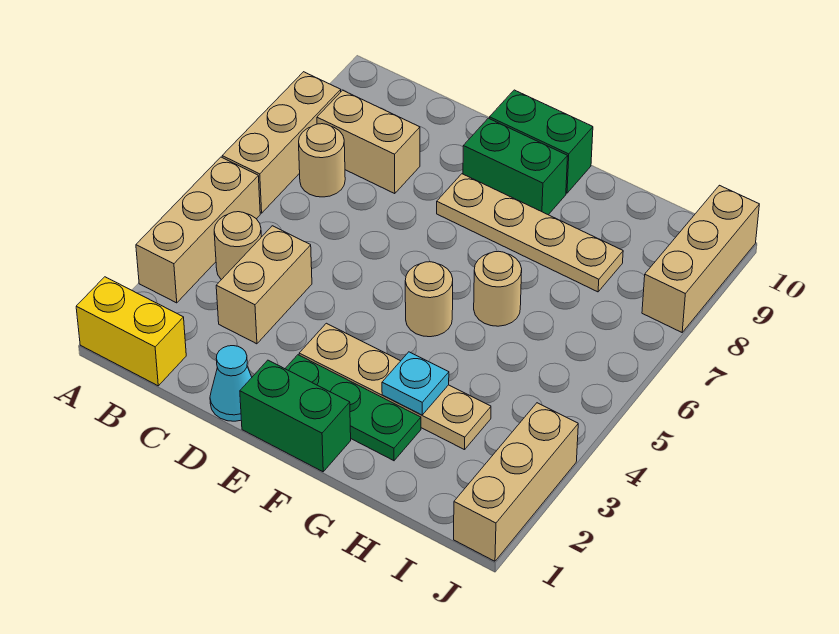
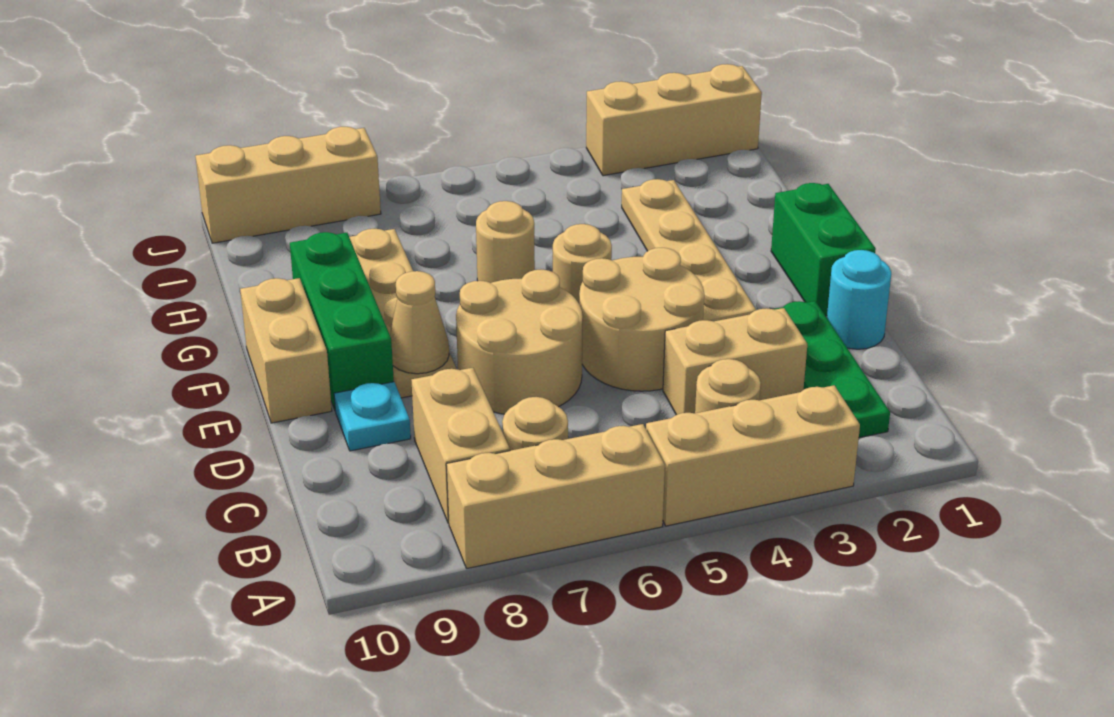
yellow 1x2 brick [76,277,186,386] -> none
cyan 1x1 cone [210,346,252,421] -> cyan 1x1 round brick [827,250,891,349]
none -> tan 2x2 round brick [579,248,704,391]
none -> tan 2x2 round brick [456,269,583,414]
green 1x3 plate [285,355,421,461] -> green 1x3 plate moved to [774,301,890,438]
none -> tan 1x1 cone [390,271,449,374]
green 1x2 brick [463,118,568,215] -> green 1x3 brick [290,232,394,409]
green 1x2 brick [489,90,593,193] -> tan 1x2 brick [240,278,332,423]
cyan 1x1 plate [382,352,449,415] -> cyan 1x1 plate moved to [334,382,411,451]

